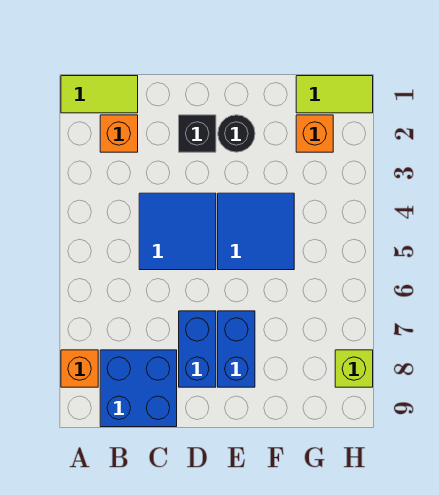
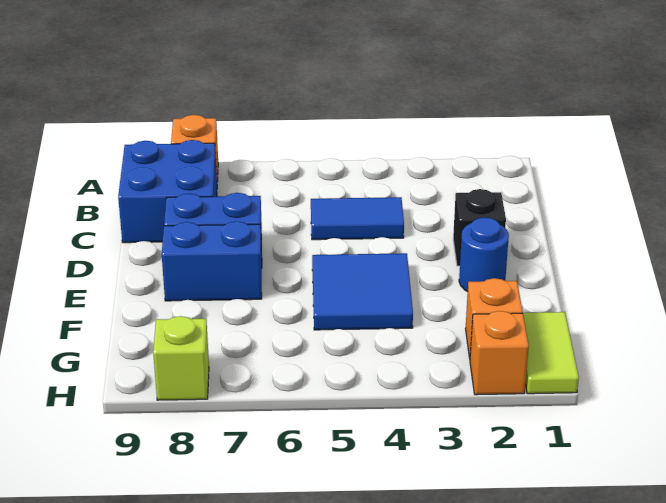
lime 1x2 tile [61,76,138,113] -> none
orange 1x1 brick [100,115,138,152] -> orange 1x1 brick moved to [470,311,529,395]
blue 2x2 tile [139,193,216,270] -> blue 1x2 tile [311,197,404,240]
black 1x1 round brick [218,115,255,152] -> blue 1x1 round brick [459,217,509,292]

